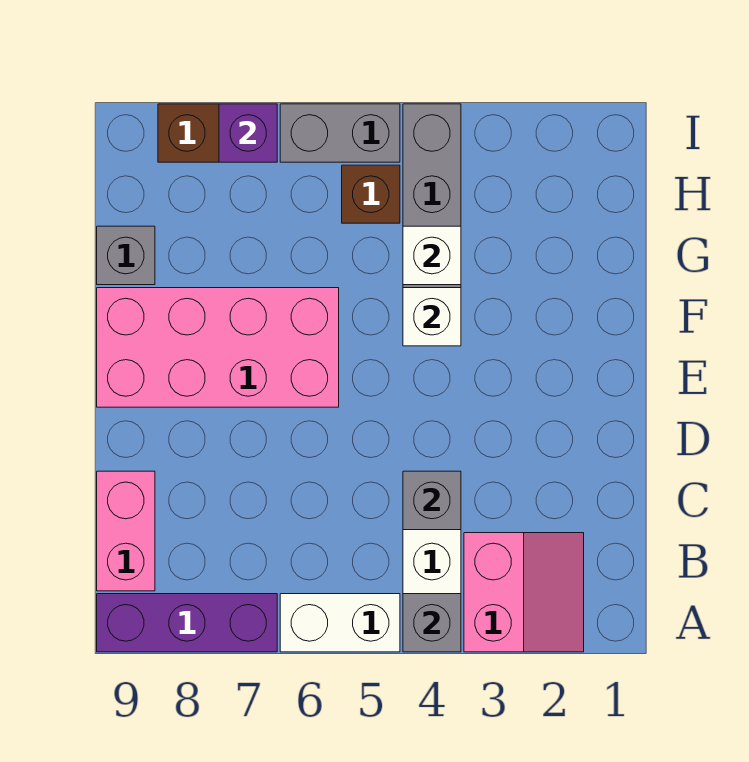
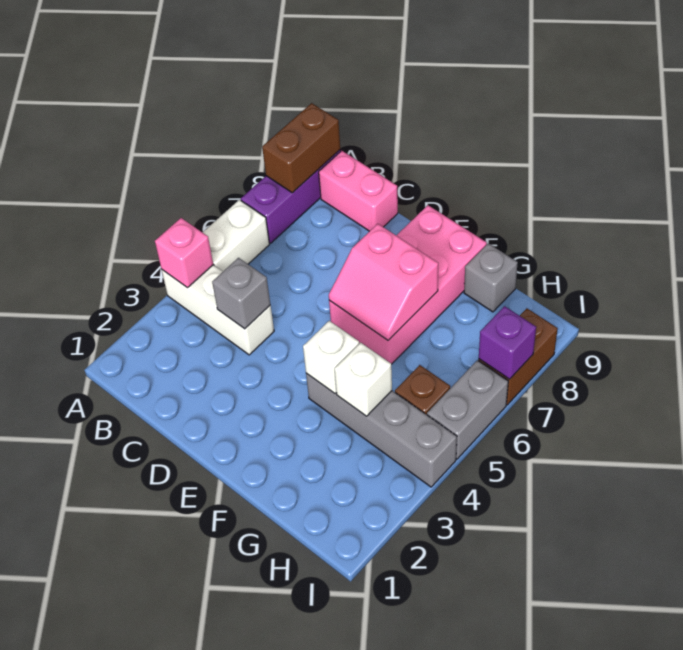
pink 2x2 slope [464,533,584,652] -> pink 2x2 slope moved to [329,224,438,340]
grey 1x1 brick [403,594,461,652] -> pink 1x1 brick [155,218,213,288]
none -> brown 1x2 brick [262,103,340,193]

